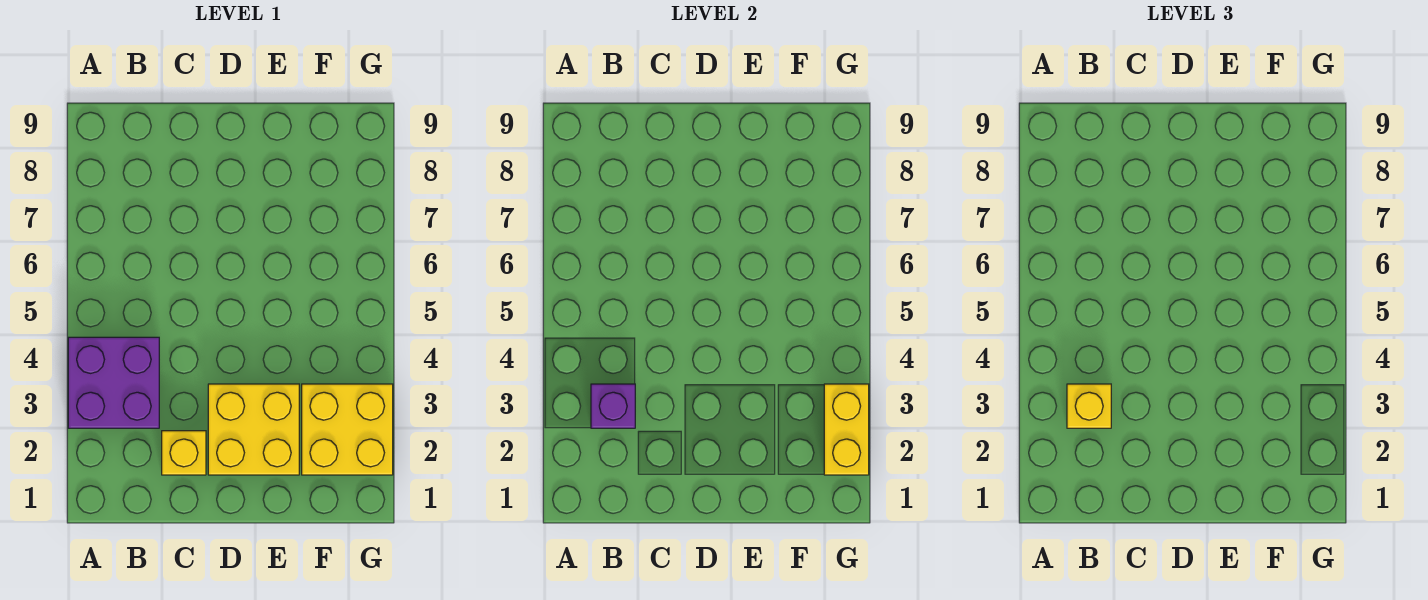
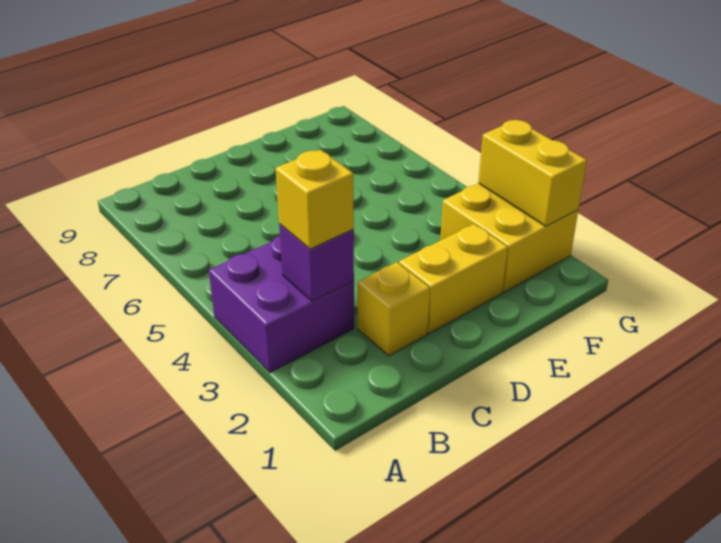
yellow 2x2 brick [208,384,299,475] -> yellow 1x2 brick [399,224,508,334]

